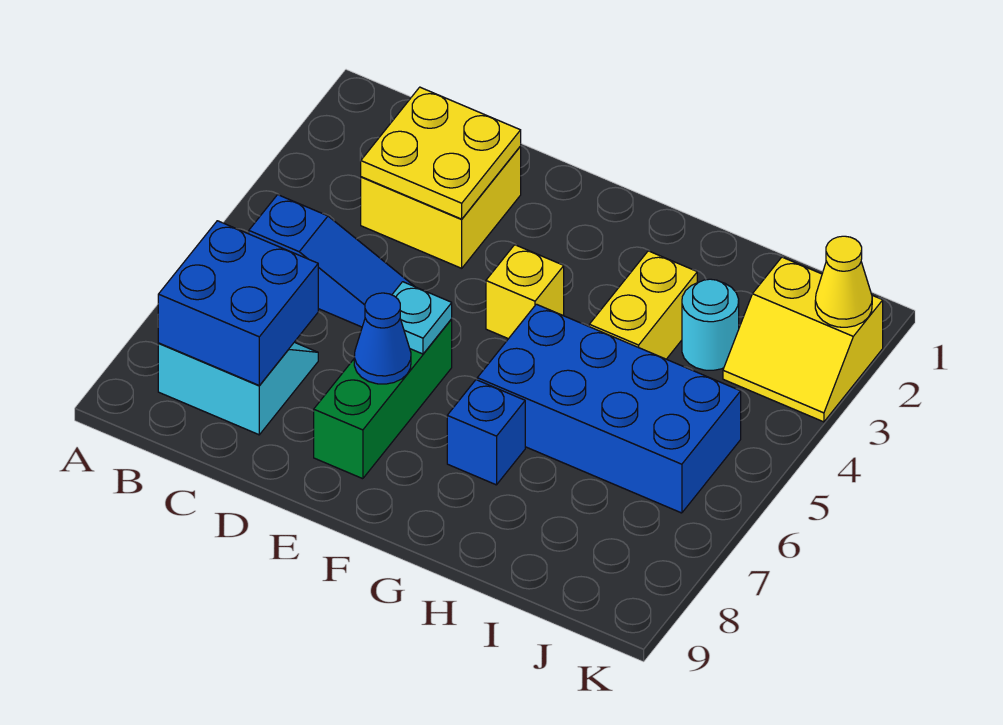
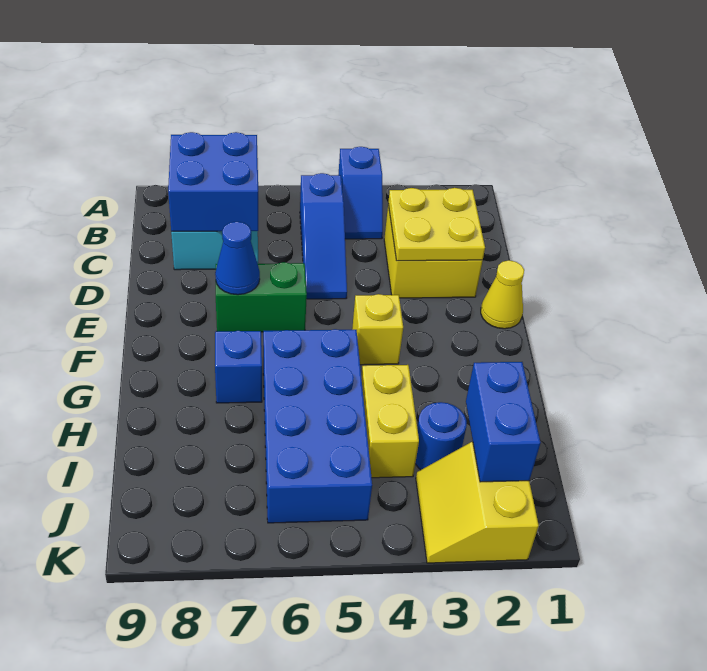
none -> blue 1x2 slope [338,147,383,239]
green 1x3 brick [314,319,452,479] -> green 1x2 brick [216,262,307,332]
cyan 1x1 plate [392,282,452,354] -> none
yellow 1x2 brick [589,251,697,359] -> yellow 1x2 brick turned to [361,365,419,478]
none -> blue 1x2 brick [466,362,541,482]
cyan 1x1 round brick [682,279,739,370] -> blue 1x1 round brick [415,402,467,470]
yellow 1x1 cone [815,236,872,327] -> yellow 1x1 cone moved to [481,260,524,329]

